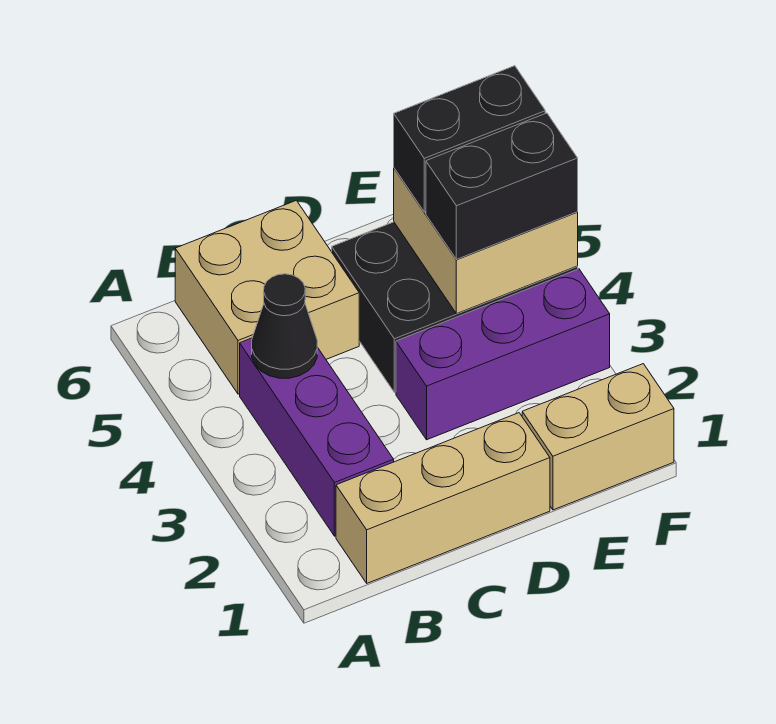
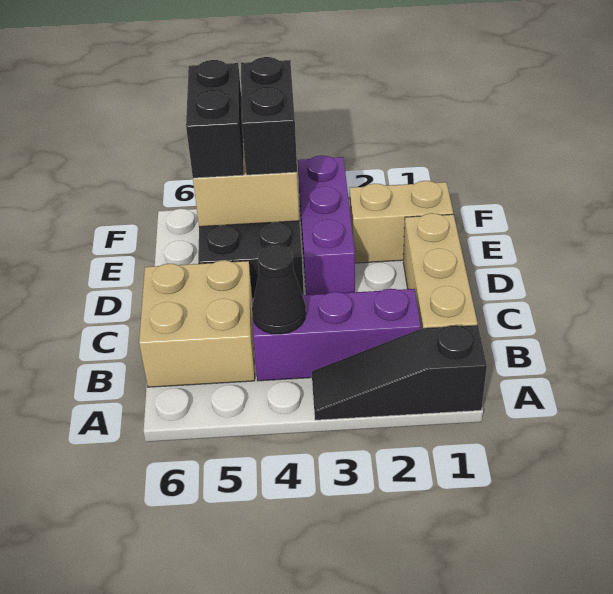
none -> black 1x3 slope [312,325,487,420]
tan 1x2 brick [522,364,674,510] -> tan 1x2 brick turned to [350,181,453,263]

